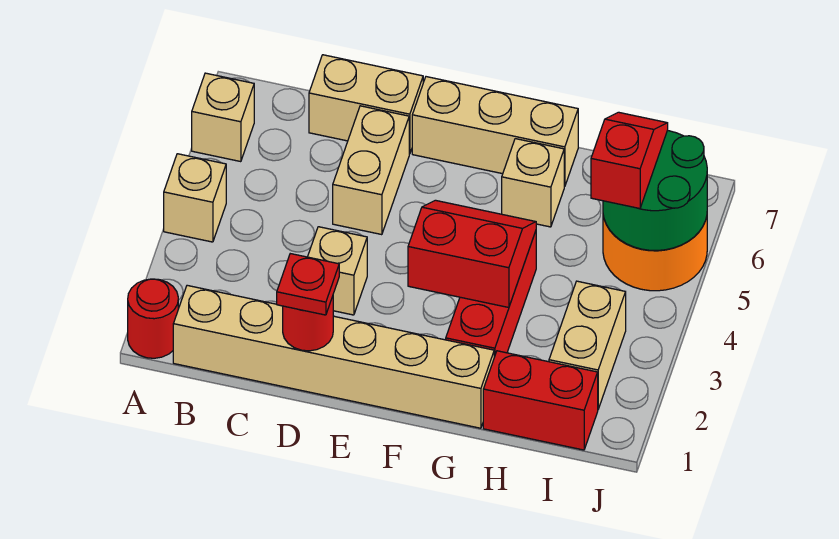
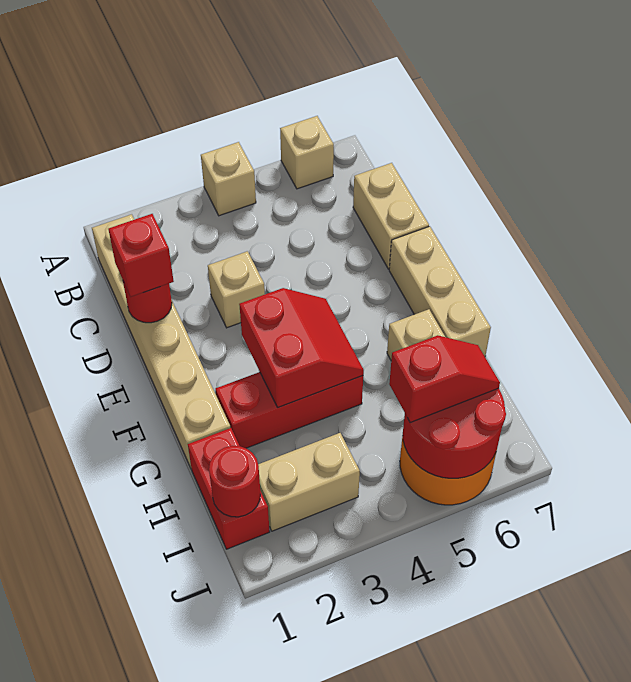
red 1x1 round brick [128,279,178,358] -> red 1x1 round brick moved to [209,446,260,517]
red 1x1 plate [277,254,339,315] -> red 1x1 brick [109,214,174,297]
tan 1x2 brick [333,106,409,235] -> none
green 2x2 round brick [603,131,707,250] -> red 2x2 round brick [403,388,506,478]

